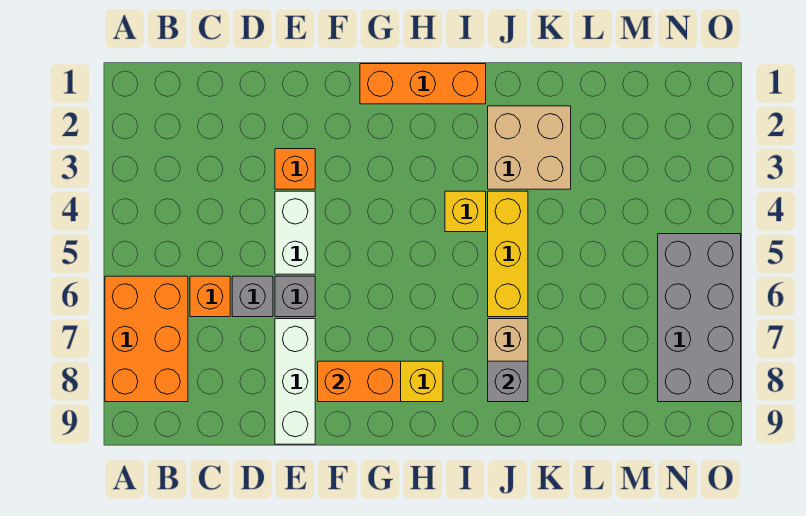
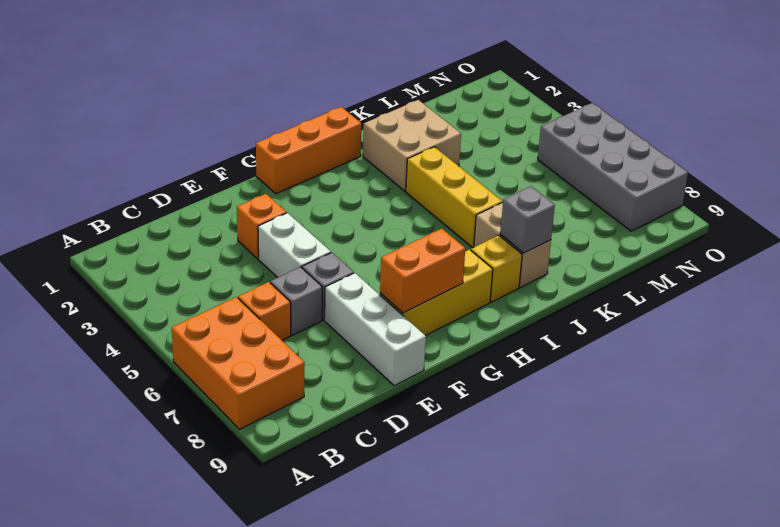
yellow 1x1 brick [445,191,486,232] -> yellow 1x1 brick moved to [471,235,522,302]

